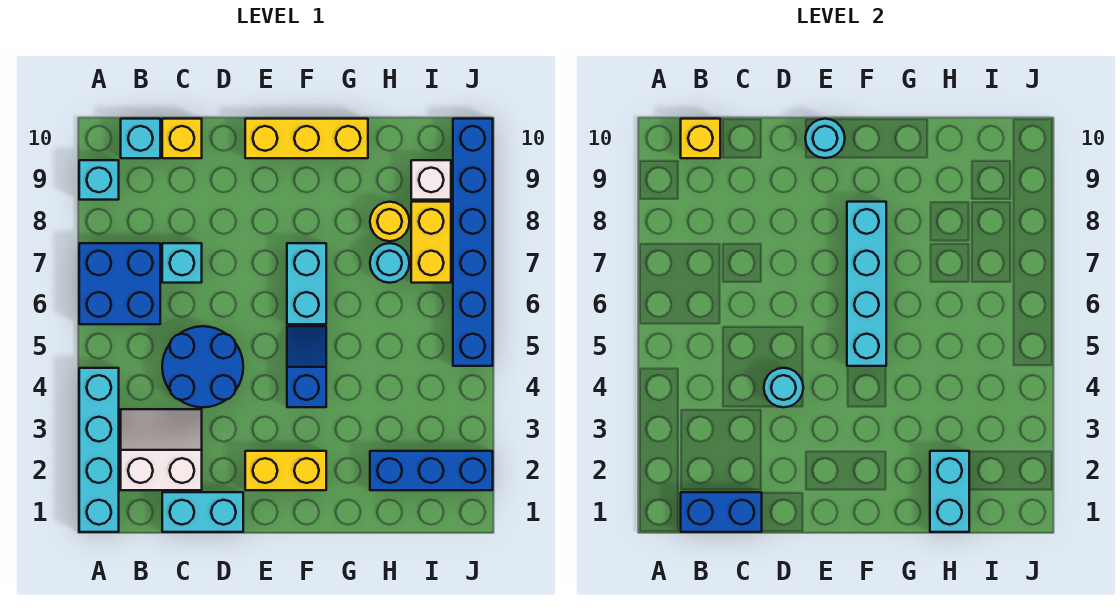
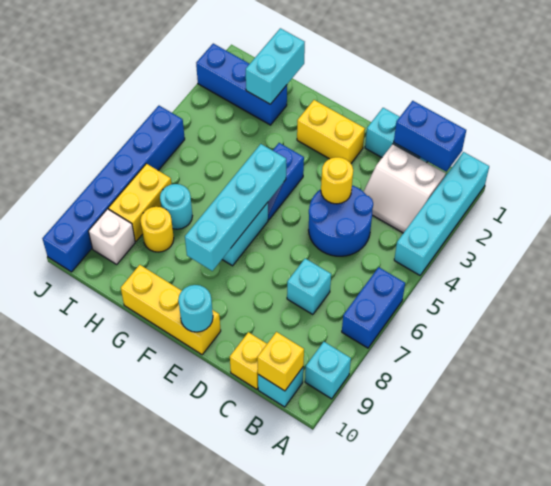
blue 2x2 brick [79,243,160,324] -> blue 1x2 brick [342,267,405,348]
cyan 1x1 round brick [764,368,803,407] -> yellow 1x1 round brick [321,157,353,204]

